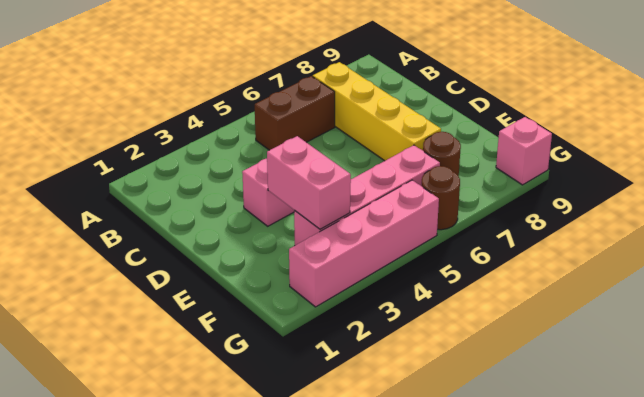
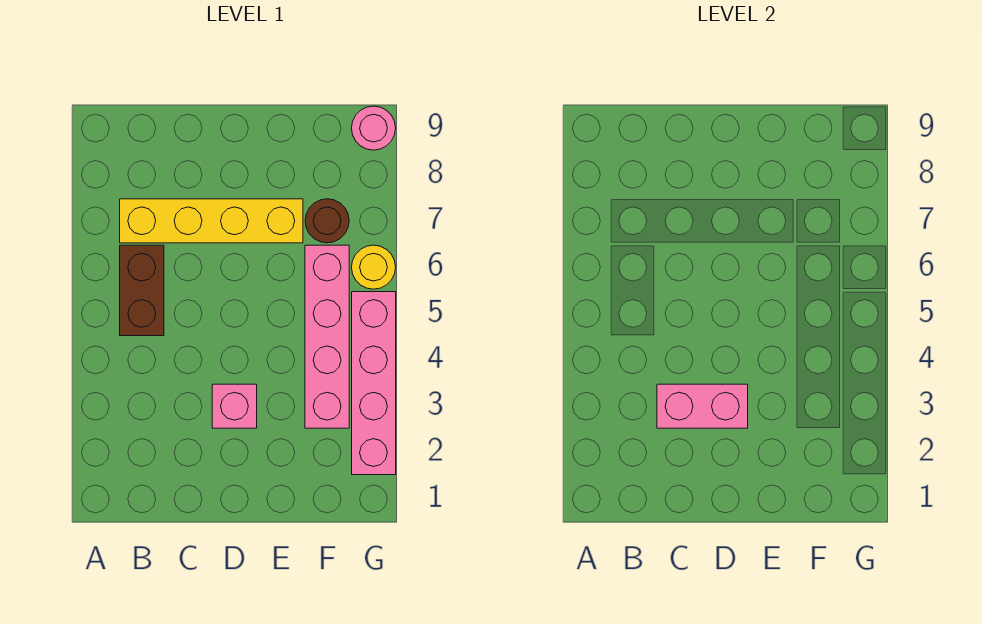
pink 1x2 brick [267,136,351,229] -> pink 1x2 brick moved to [657,384,748,428]
brown 1x1 round brick [422,166,460,230] -> yellow 1x1 round brick [352,245,396,289]
pink 1x1 brick [496,117,552,185] -> pink 1x1 round brick [352,106,396,150]

